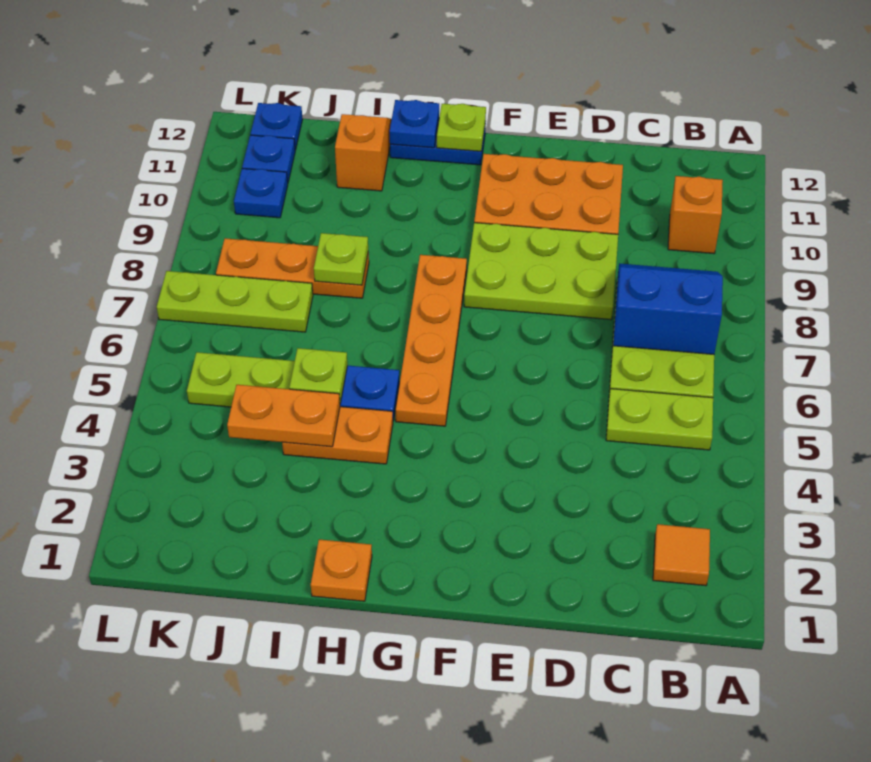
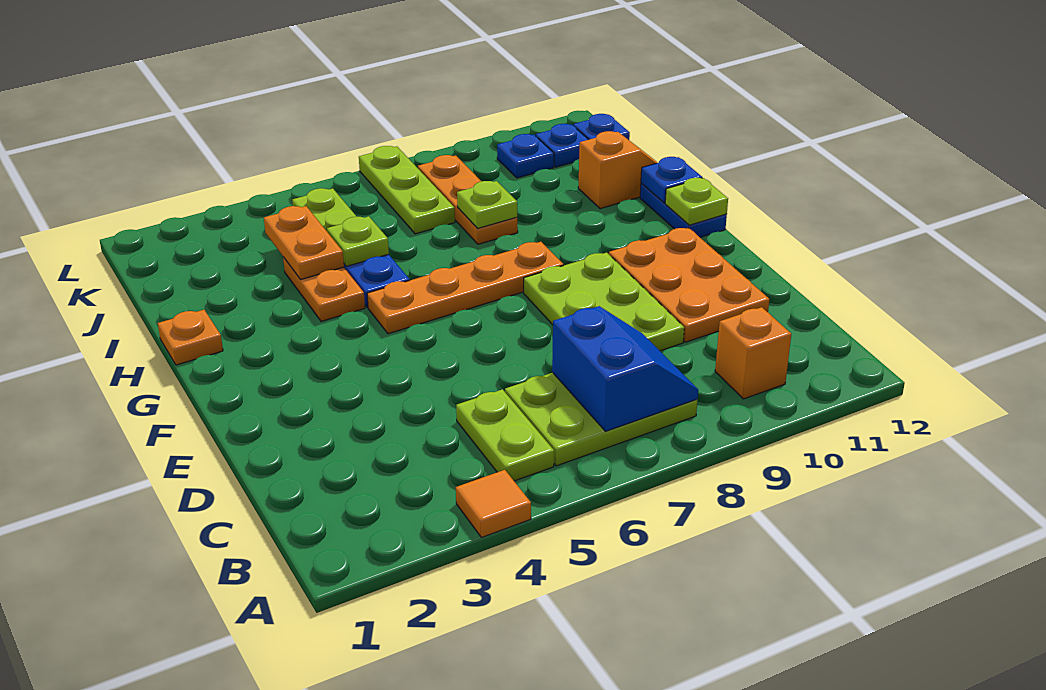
orange 1x1 tile [653,524,710,586] -> orange 1x1 tile moved to [456,470,531,537]

